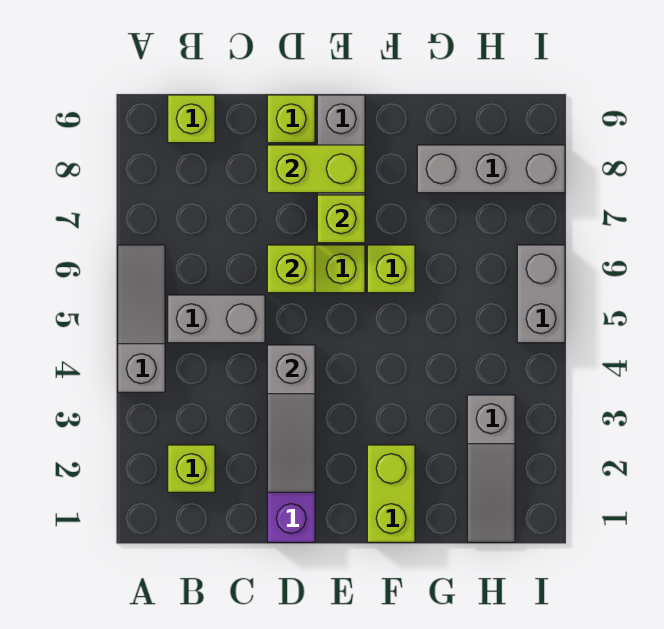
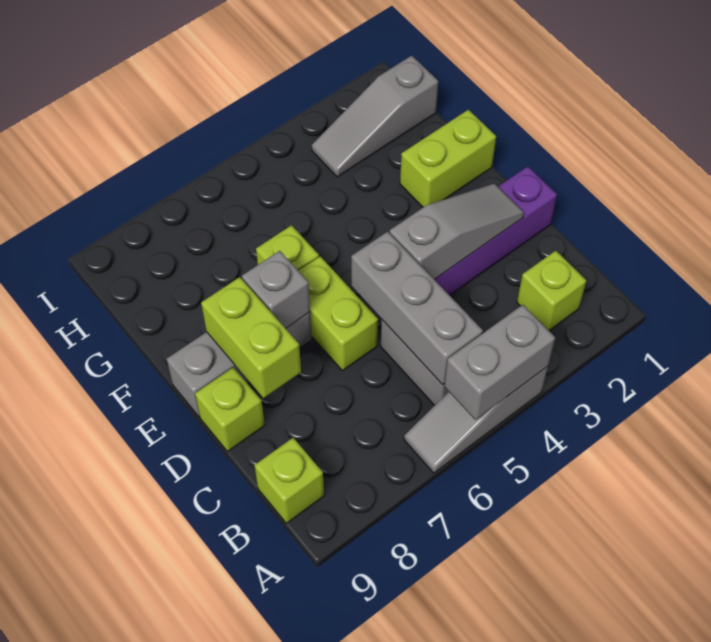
lime 1x1 brick [267,245,315,293] -> none
lime 1x1 brick [317,195,365,243] -> grey 1x1 brick [242,251,310,328]
grey 1x3 brick [417,145,565,193] -> grey 1x3 brick moved to [351,232,483,385]
grey 1x3 slope [467,395,515,542] -> grey 1x3 slope turned to [312,56,438,177]
grey 1x2 brick [517,245,565,343] -> grey 1x2 brick moved to [444,305,555,420]

